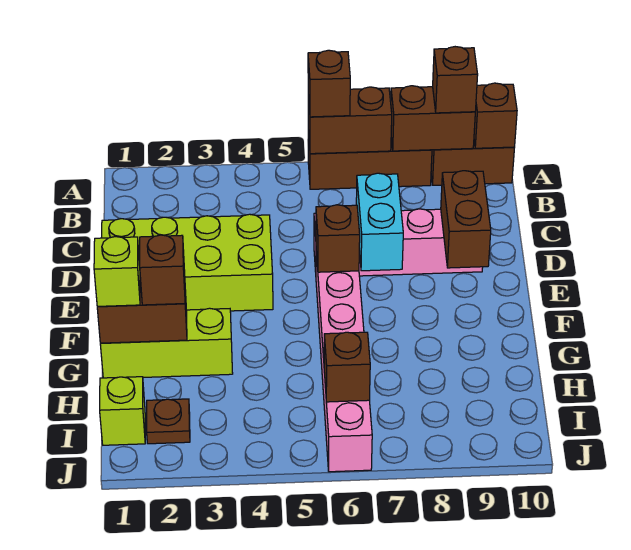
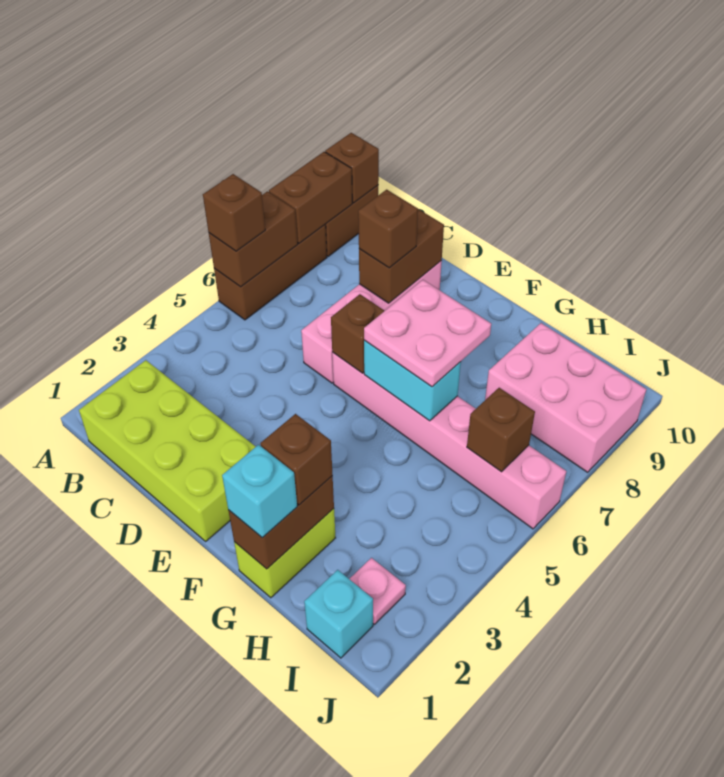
brown 1x1 brick [433,47,478,113] -> brown 1x1 brick moved to [358,190,418,268]
lime 2x4 brick [102,214,273,311] -> lime 2x4 brick turned to [79,360,256,541]
cyan 1x2 brick [356,173,403,271] -> cyan 1x2 brick moved to [364,340,461,421]
brown 1x2 brick [441,171,491,268] -> brown 1x2 brick turned to [359,209,444,303]
none -> pink 2x2 plate [364,280,491,387]
lime 1x3 brick [100,308,233,378] -> lime 1x2 brick [234,509,336,598]
lime 1x1 brick [94,237,140,306] -> cyan 1x1 brick [222,445,297,538]
none -> pink 2x3 brick [485,323,646,472]
lime 1x1 brick [100,377,145,445] -> cyan 1x1 brick [304,570,373,658]
brown 1x1 plate [147,399,190,444] -> pink 1x1 plate [350,558,406,625]

